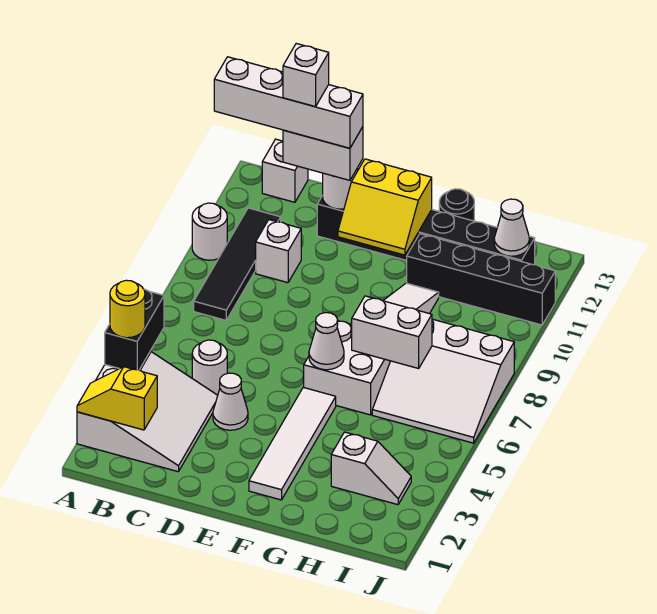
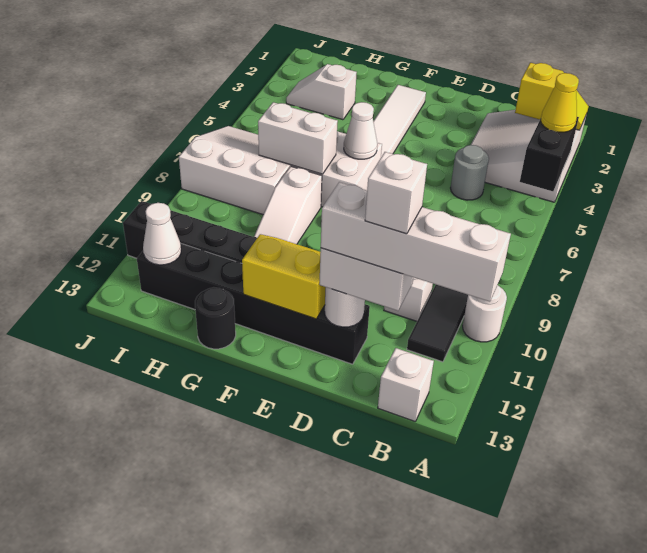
yellow 1x1 round brick [110,280,145,338] -> yellow 1x1 cone [541,73,579,132]
white 1x1 round brick [192,340,227,395] -> grey 1x1 round brick [451,145,489,200]
white 1x1 cone [213,373,248,430] -> none

